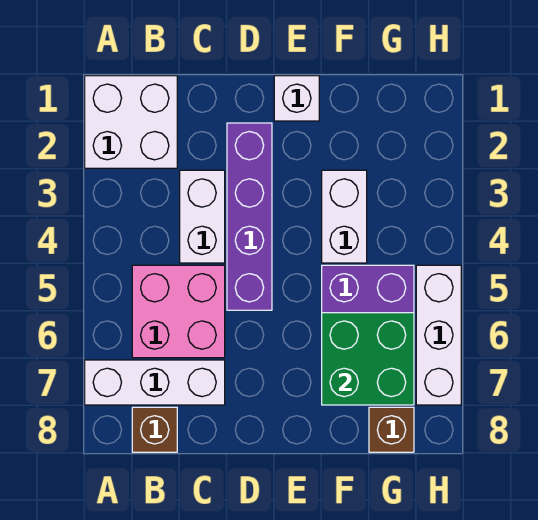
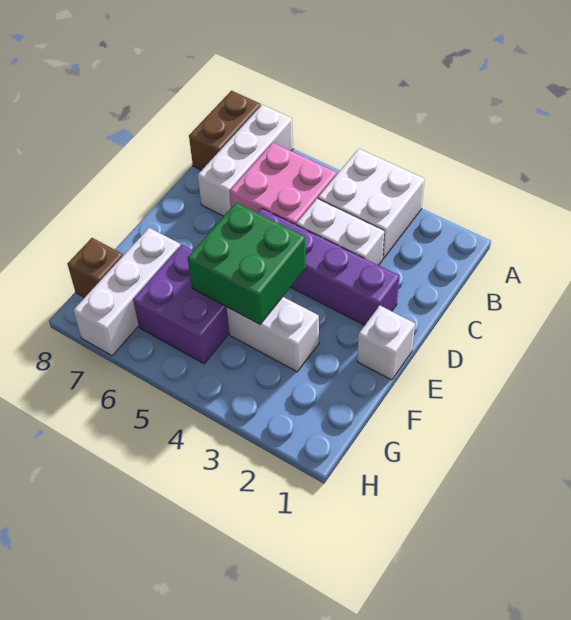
white 2x2 brick [85,76,177,168] -> white 2x2 brick moved to [318,149,425,259]
brown 1x1 brick [132,407,177,452] -> brown 1x2 brick [189,91,261,170]
green 2x2 brick [322,313,414,405] -> green 2x2 brick moved to [188,203,306,324]
white 1x3 brick [416,265,461,405] -> white 1x3 brick turned to [73,228,180,356]

